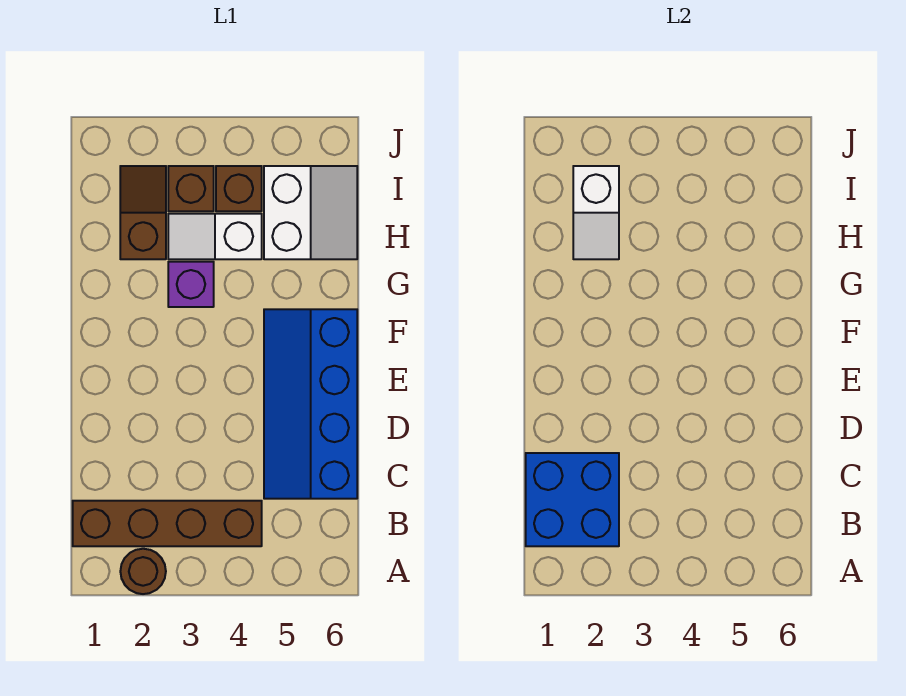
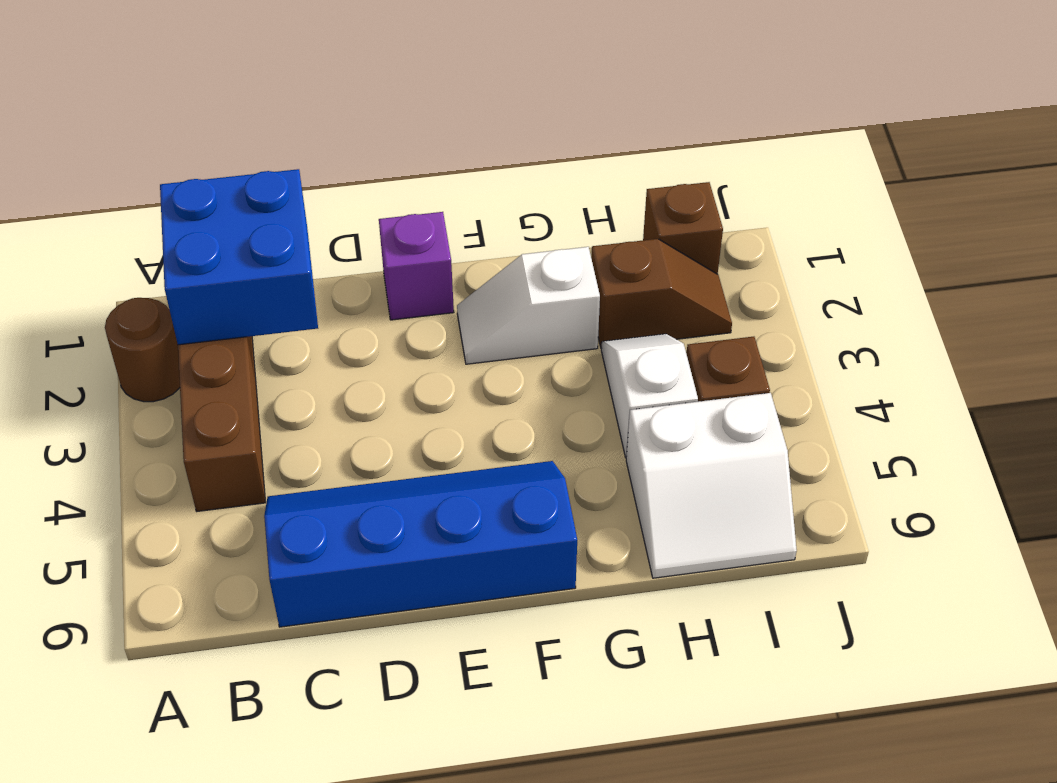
purple 1x1 brick [168,262,214,307] -> purple 1x1 brick moved to [379,212,454,320]
white 1x2 slope [573,166,619,259] -> white 1x2 slope moved to [457,247,600,364]
brown 1x1 brick [168,166,214,211] -> brown 1x1 brick moved to [643,182,723,274]

